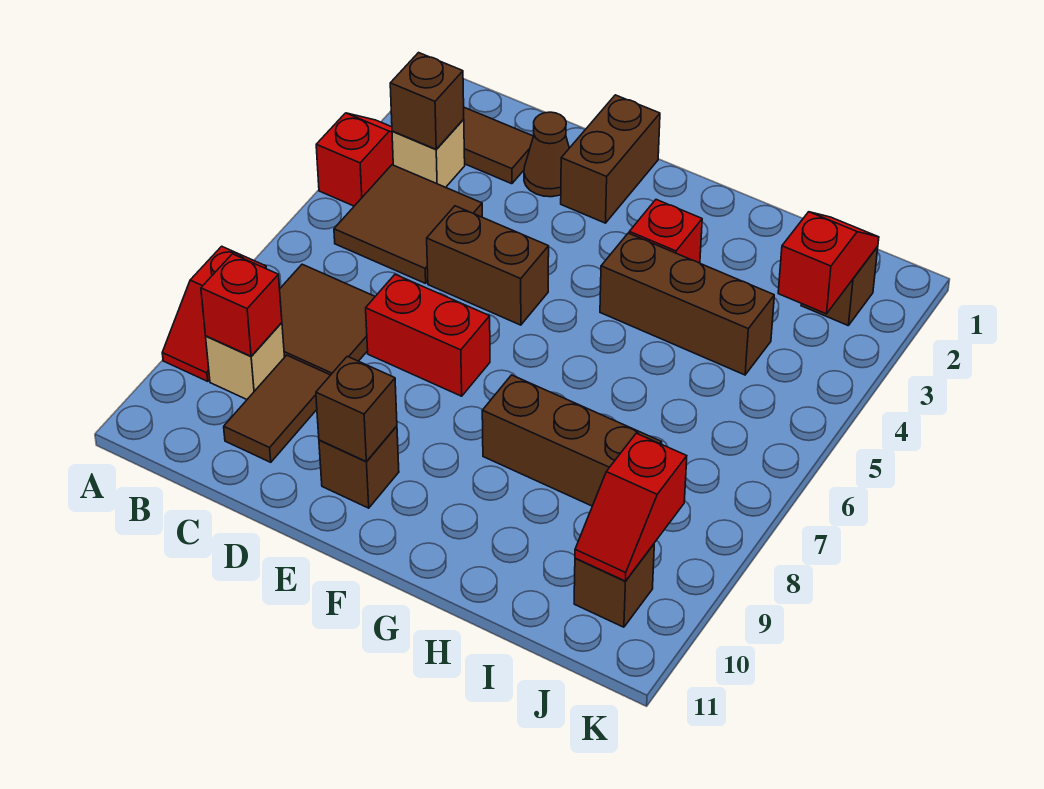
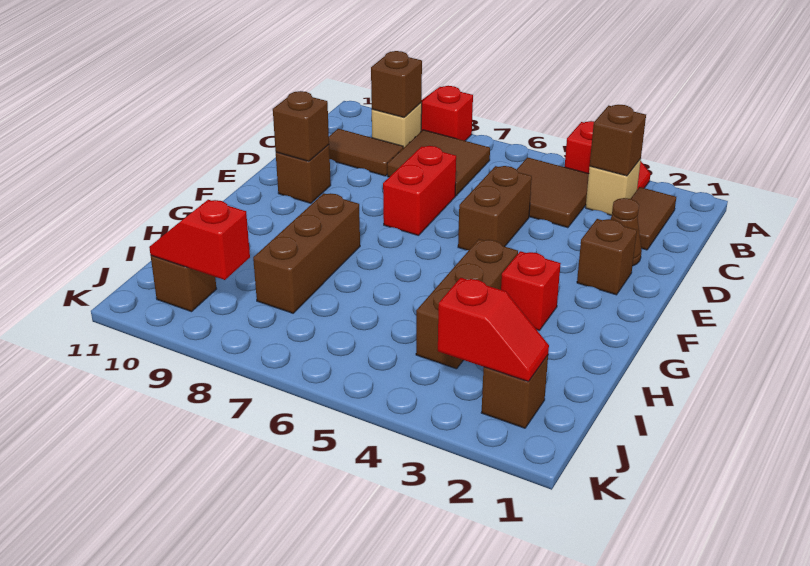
red 1x1 brick [201,254,282,356] -> brown 1x1 brick [371,51,422,117]
brown 1x2 brick [561,95,660,223] -> brown 1x1 brick [577,219,637,295]

